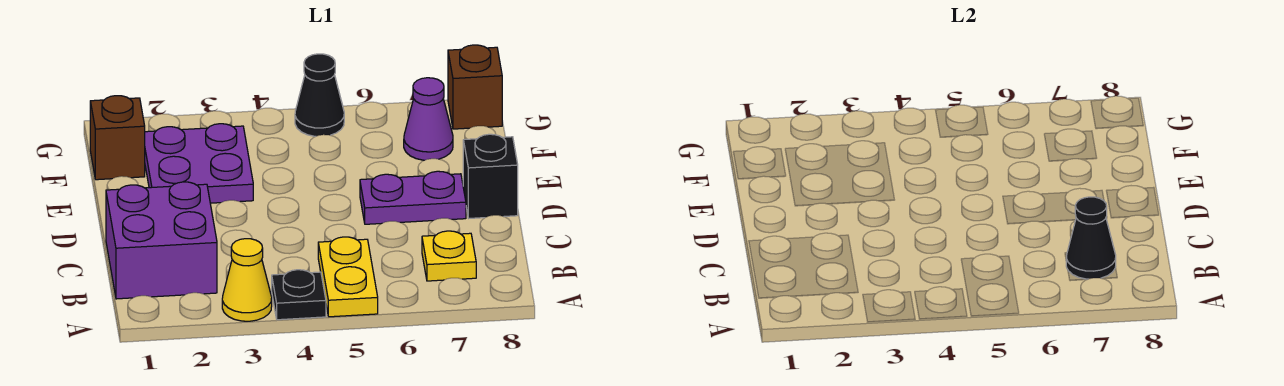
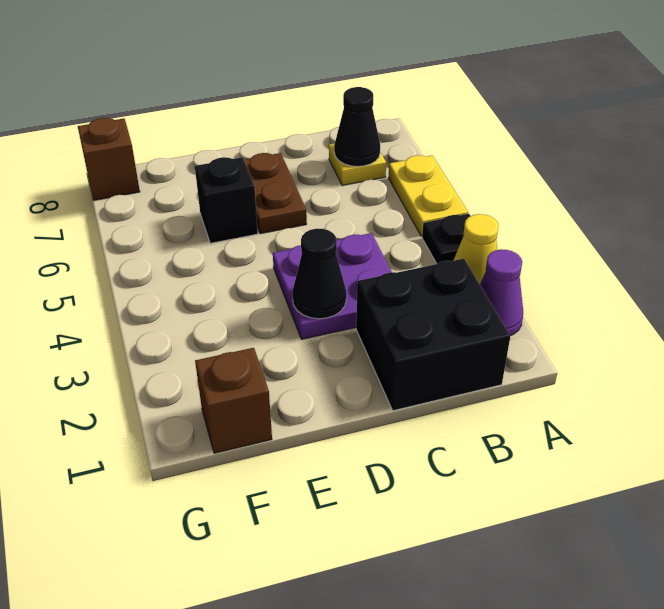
yellow 1x2 plate [318,237,378,317] -> yellow 1x2 plate turned to [388,155,468,236]
purple 2x2 brick [106,182,217,299] -> black 2x2 brick [356,259,510,411]
purple 1x2 plate [360,171,466,224] -> brown 1x2 plate [244,153,307,234]
black 1x1 brick [463,134,518,218] -> black 1x1 brick moved to [195,157,258,243]
purple 2x2 plate [145,124,253,203] -> purple 2x2 plate moved to [273,233,392,339]
purple 1x1 cone [404,78,453,160] -> purple 1x1 cone moved to [480,249,523,336]
black 1x1 cone [295,54,344,136] -> black 1x1 cone moved to [292,229,346,319]

